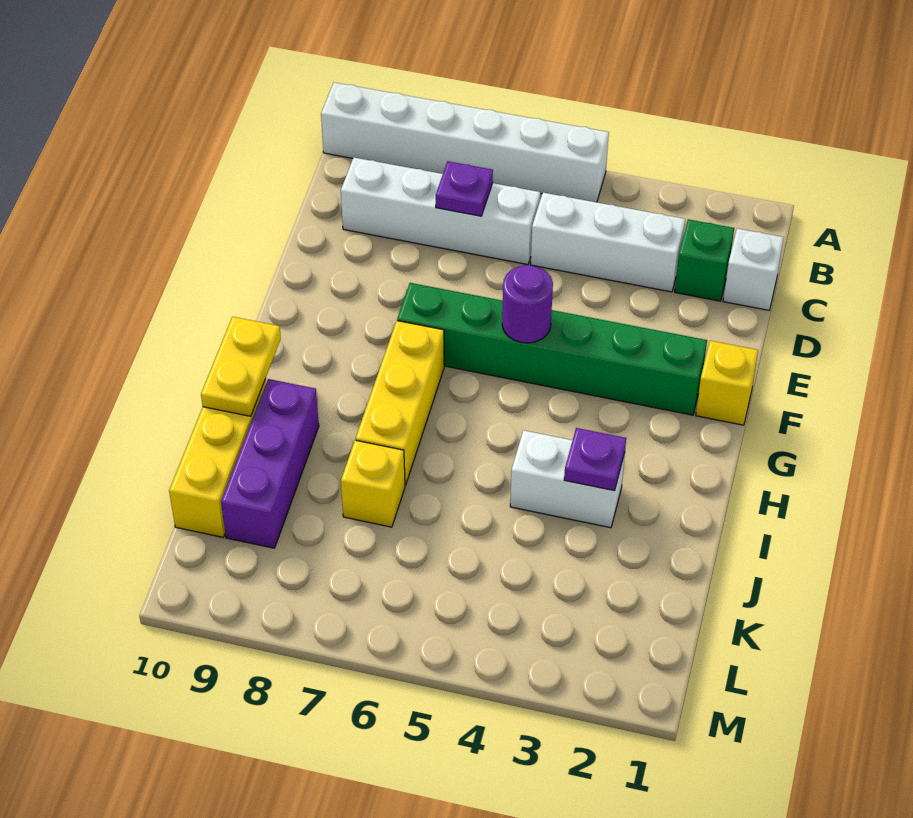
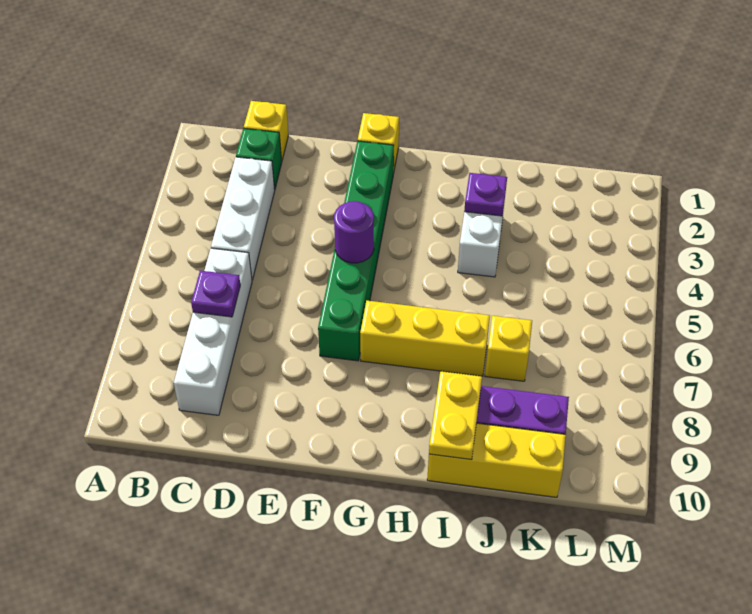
white 1x6 brick [321,82,609,202] -> none
white 1x1 brick [723,228,784,310] -> yellow 1x1 brick [244,101,288,160]
yellow 1x2 plate [201,317,281,416] -> yellow 1x2 plate turned to [429,371,482,460]

